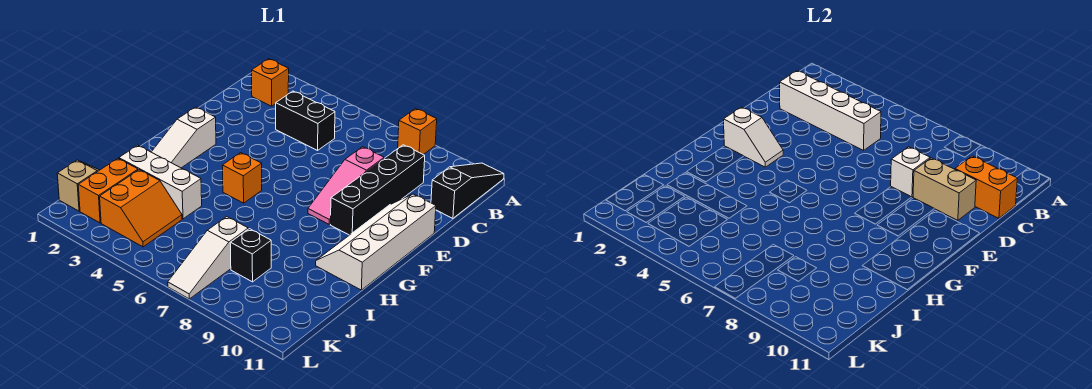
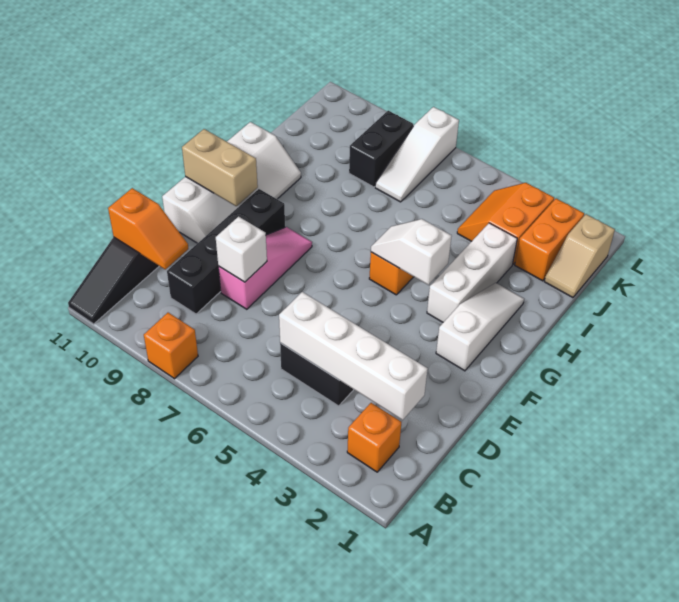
orange 1x2 brick [955,156,1017,218] -> orange 1x2 slope [108,188,188,269]
tan 1x2 brick [913,158,976,220] -> tan 1x2 brick moved to [182,129,258,206]
white 1x2 slope [724,107,783,167] -> white 1x2 slope moved to [371,219,452,285]
white 1x3 brick [119,145,202,219] -> white 1x3 brick turned to [427,223,517,322]
white 1x3 slope [168,217,248,299] -> white 1x3 slope turned to [375,107,459,202]
black 1x1 brick [230,229,271,282] -> black 1x2 brick [349,111,413,187]

